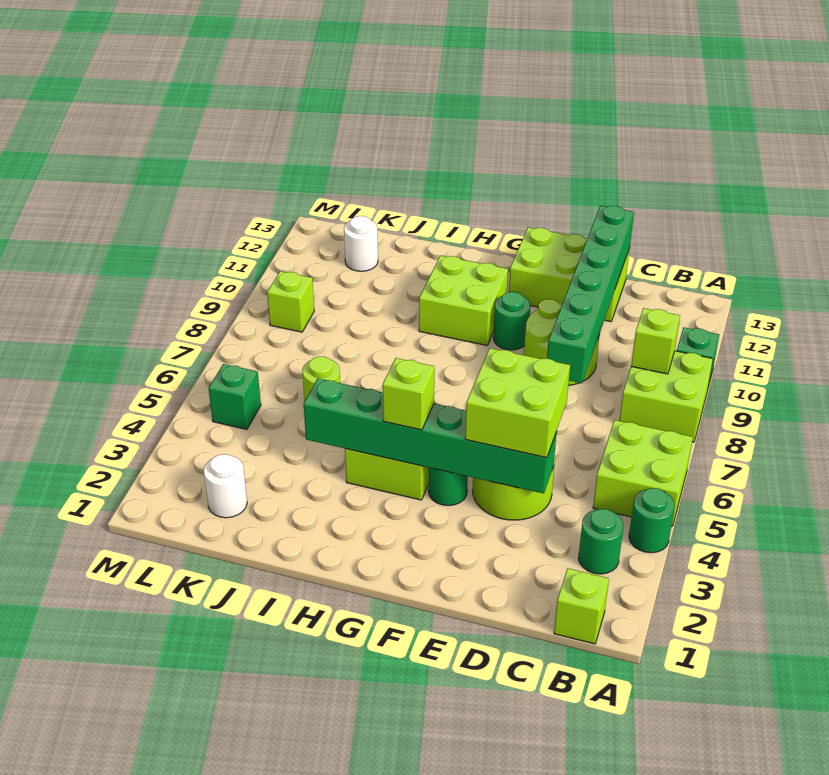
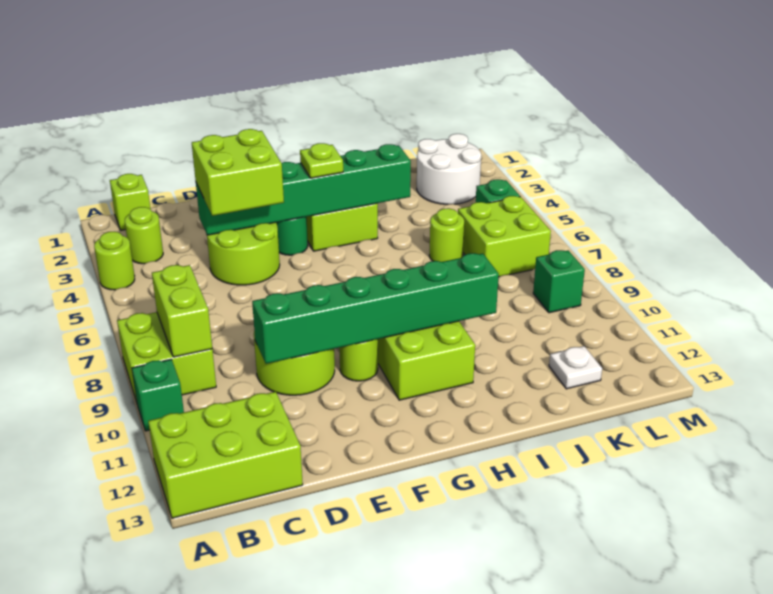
green 1x1 round brick [629,488,675,553] -> lime 1x1 round brick [94,232,135,290]
lime 2x2 brick [593,420,693,526] -> lime 2x2 brick moved to [458,196,551,277]
green 1x1 round brick [578,509,624,574] -> lime 1x1 round brick [125,207,163,264]
lime 1x1 brick [631,308,680,374] -> lime 1x2 brick [152,265,212,357]
green 1x6 brick [547,206,634,383] -> green 1x6 brick turned to [252,253,499,364]
lime 2x3 brick [509,227,630,322] -> lime 2x3 brick moved to [148,392,303,518]
green 1x1 round brick [493,292,530,350] -> lime 1x1 round brick [339,339,378,381]
lime 1x1 brick [383,358,434,430] -> lime 1x1 plate [300,143,343,178]
white 1x1 round brick [204,454,247,518] -> white 2x2 round brick [417,134,481,204]
white 1x1 round brick [344,216,378,271] -> white 1x1 plate [549,346,602,389]
lime 1x1 brick [267,271,314,332] -> green 1x1 brick [533,250,585,313]

